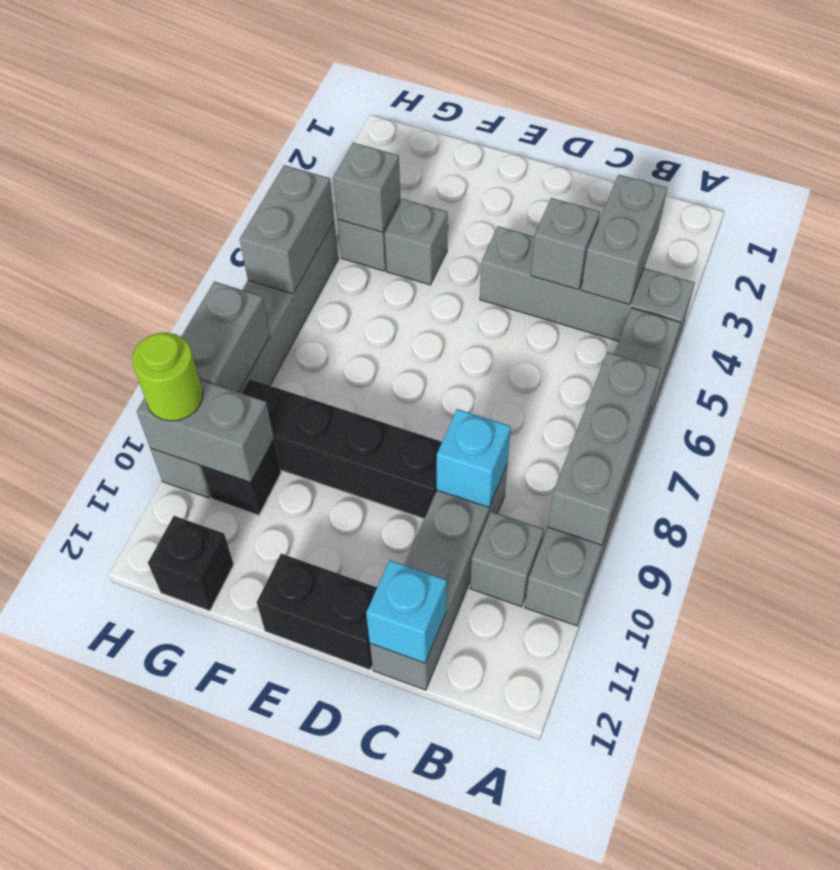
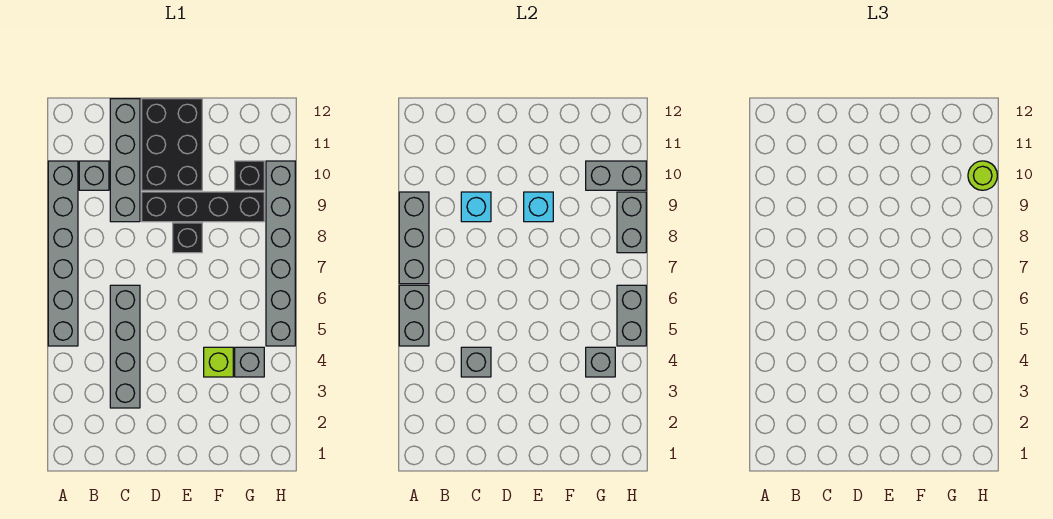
grey 1x4 brick [480,226,695,353] -> grey 1x4 brick turned to [110,285,140,408]
grey 1x2 brick [581,175,667,305] -> grey 1x2 brick moved to [399,285,429,346]
cyan 1x1 brick [366,560,447,663] -> cyan 1x1 brick moved to [524,192,553,222]
black 1x2 brick [257,554,377,670] -> black 2x3 brick [142,99,202,190]
grey 1x1 brick [385,199,448,285] -> lime 1x1 brick [204,347,233,377]
black 1x1 brick [148,516,234,611] -> black 1x1 brick moved to [173,223,202,253]

